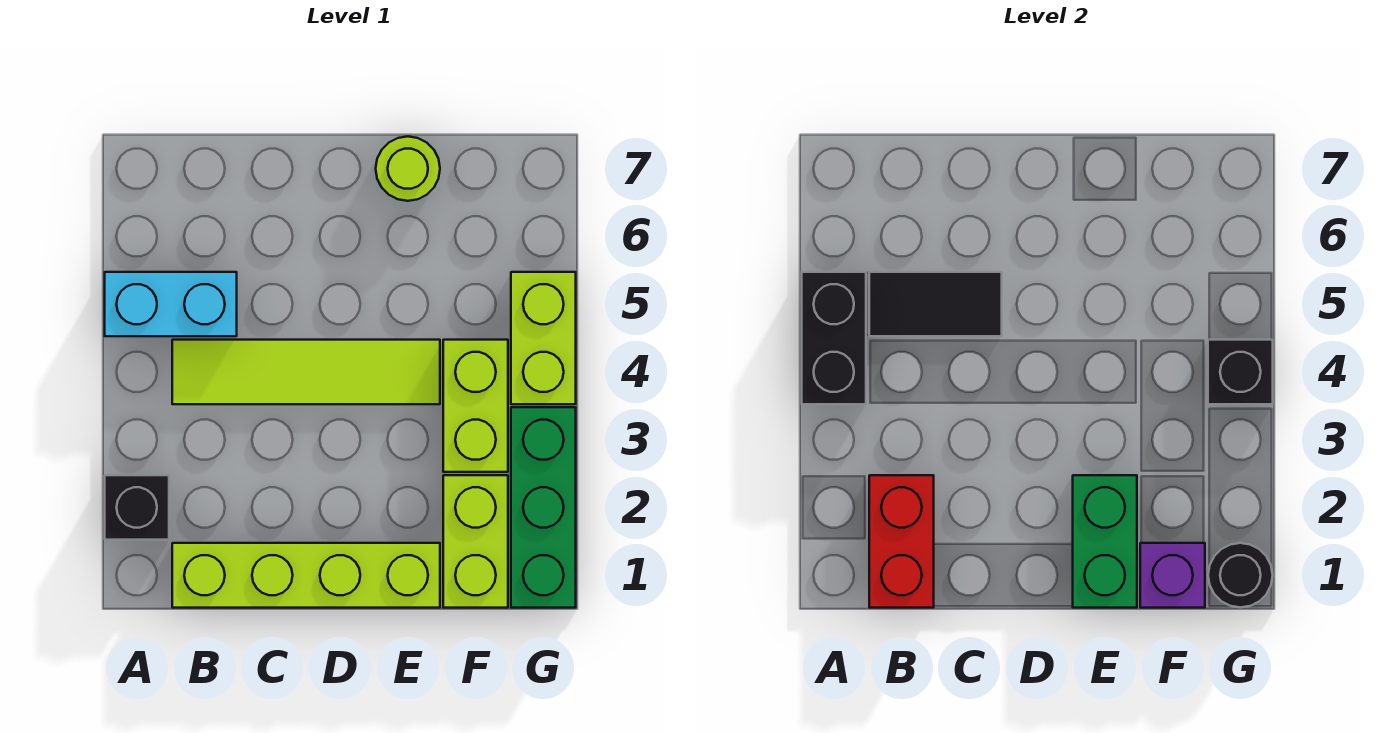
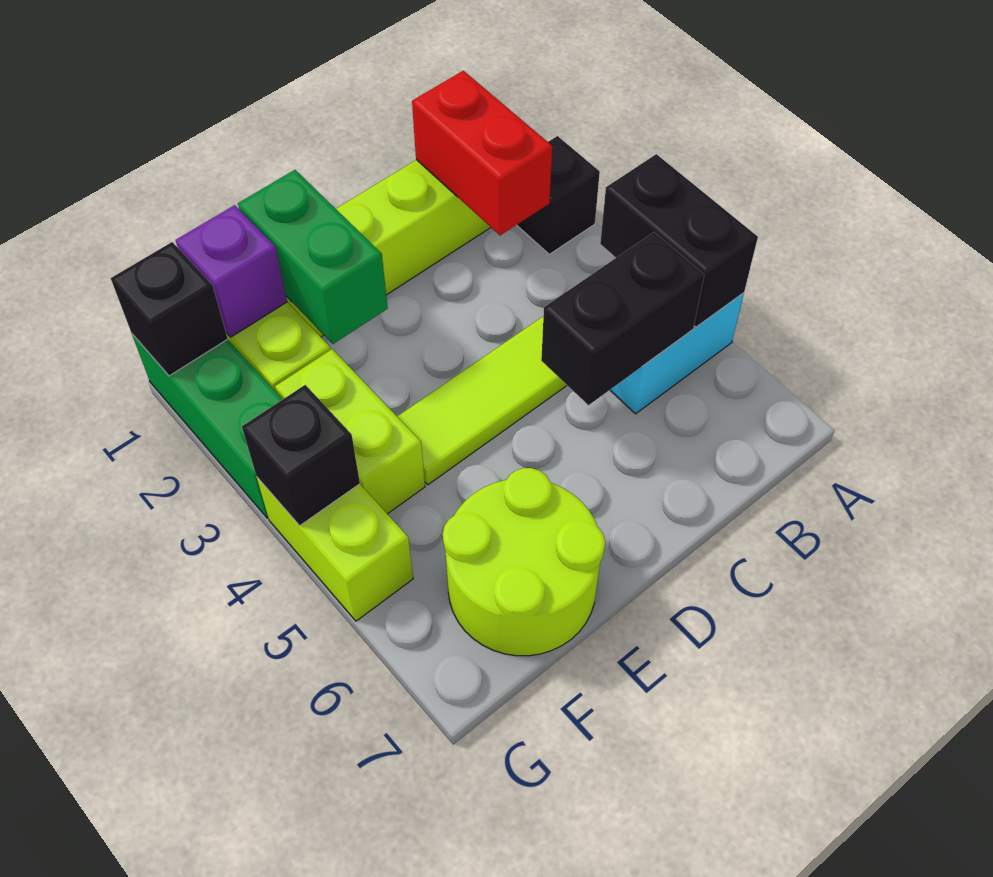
black 1x2 tile [869,272,1002,336] -> black 1x2 brick [541,232,704,405]
lime 1x1 round brick [376,137,440,201] -> lime 2x2 round brick [443,468,605,656]
black 1x1 round brick [1208,543,1273,607] -> black 1x1 brick [111,242,228,376]

